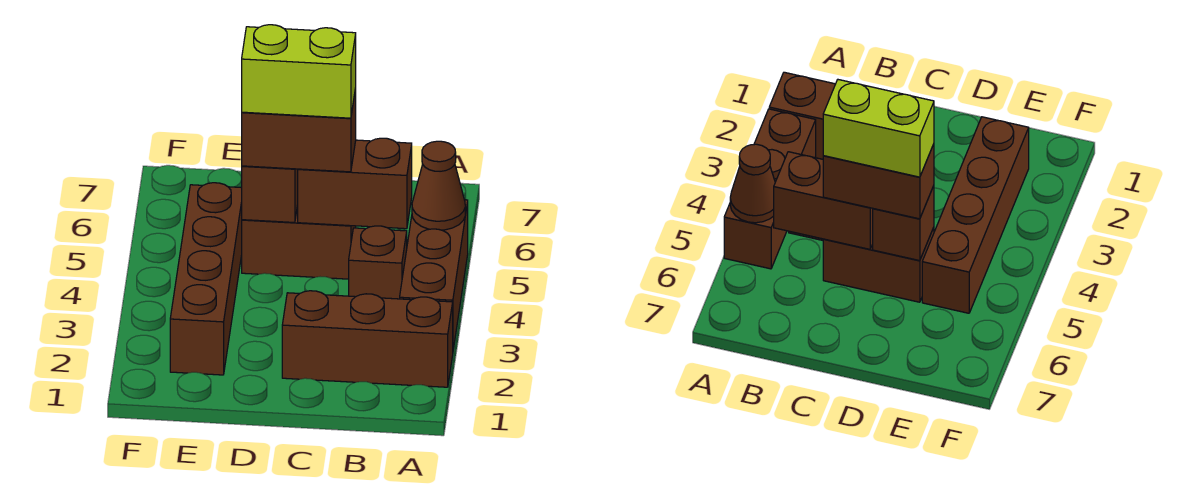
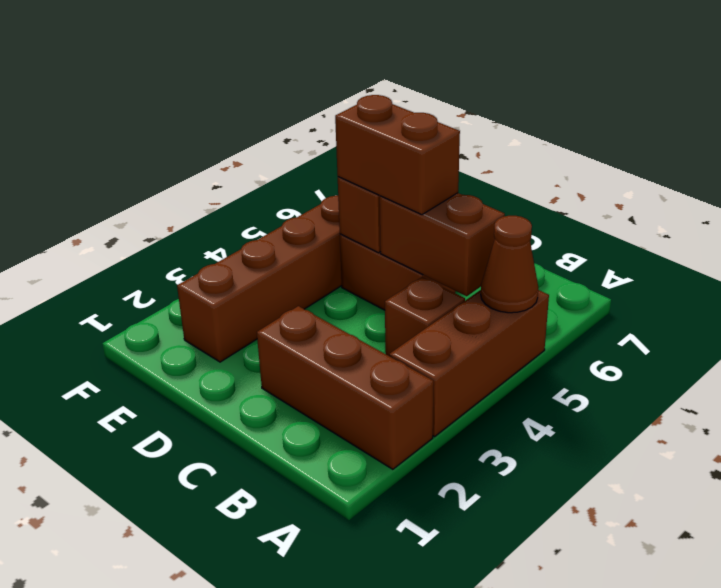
lime 1x2 brick [242,25,356,118] -> none

